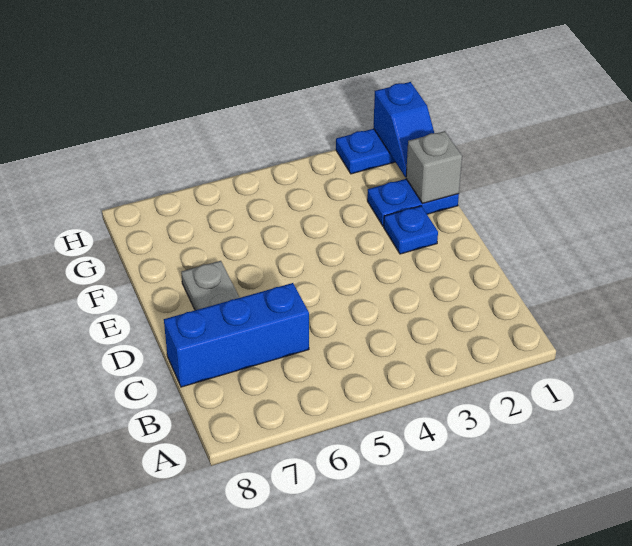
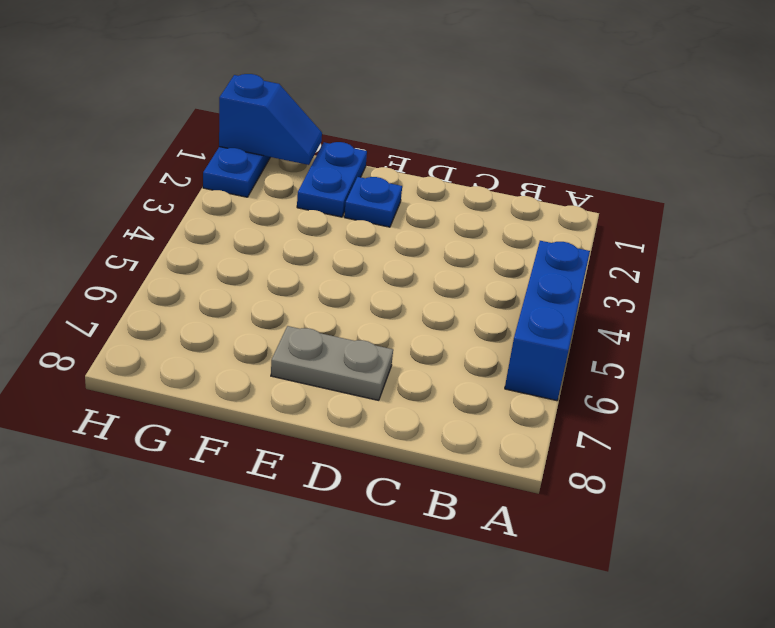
blue 1x3 brick [164,283,309,387] -> blue 1x3 brick moved to [505,241,590,401]
grey 1x1 brick [406,131,462,203] -> none

